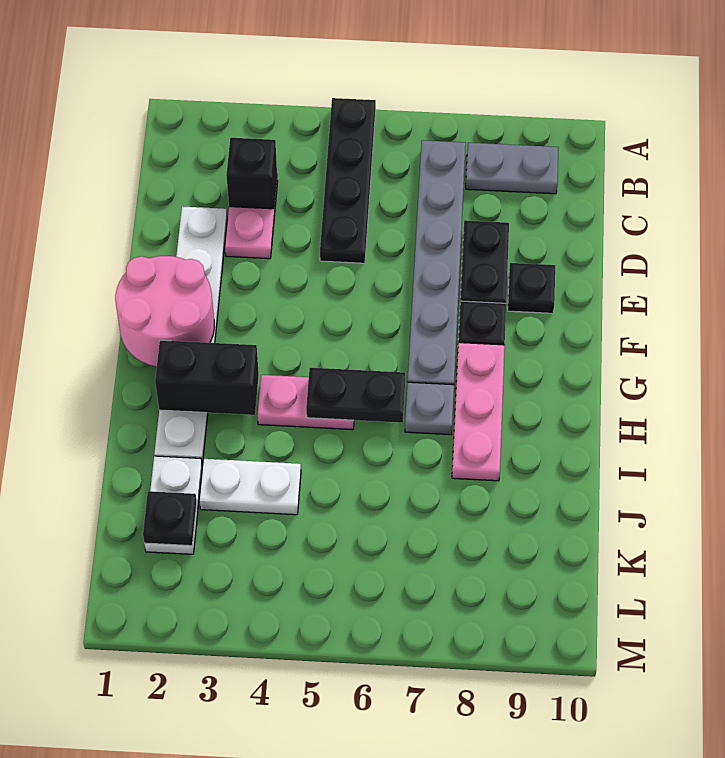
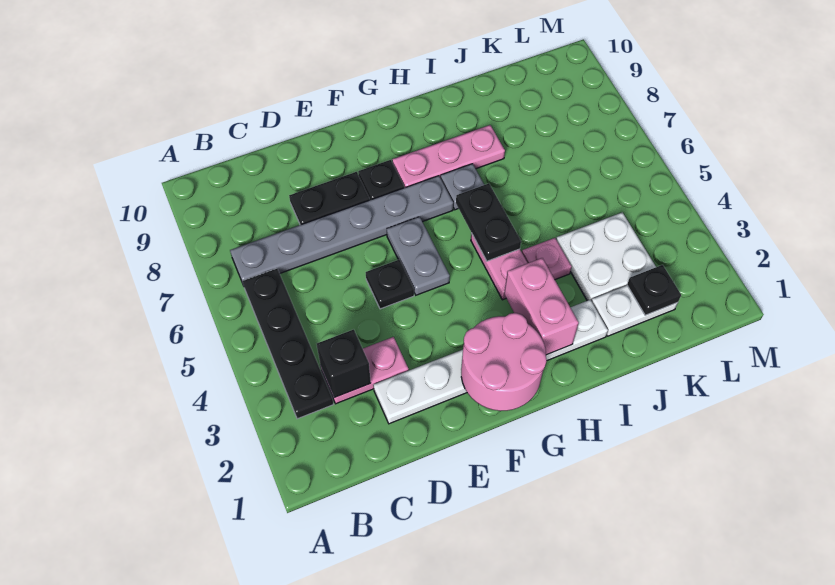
black 1x4 plate [320,98,376,263] -> black 1x4 plate turned to [242,269,333,419]
grey 1x2 plate [466,143,559,194] -> grey 1x2 plate moved to [387,217,450,295]
black 1x1 plate [508,263,555,313] -> black 1x1 plate moved to [366,260,414,309]
black 1x2 brick [155,340,259,415] -> pink 1x2 brick [504,258,579,355]
none -> pink 1x1 plate [522,238,571,280]
white 1x2 plate [199,459,301,515] -> white 2x2 plate [556,212,656,301]

